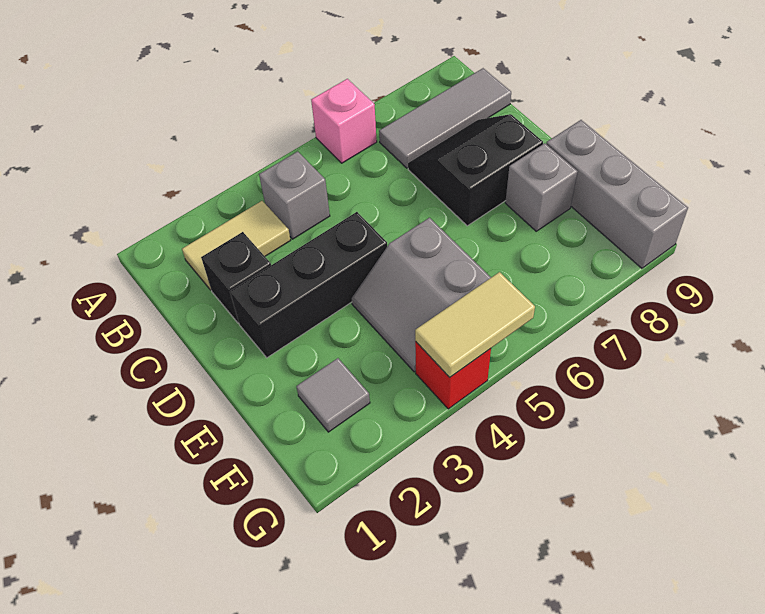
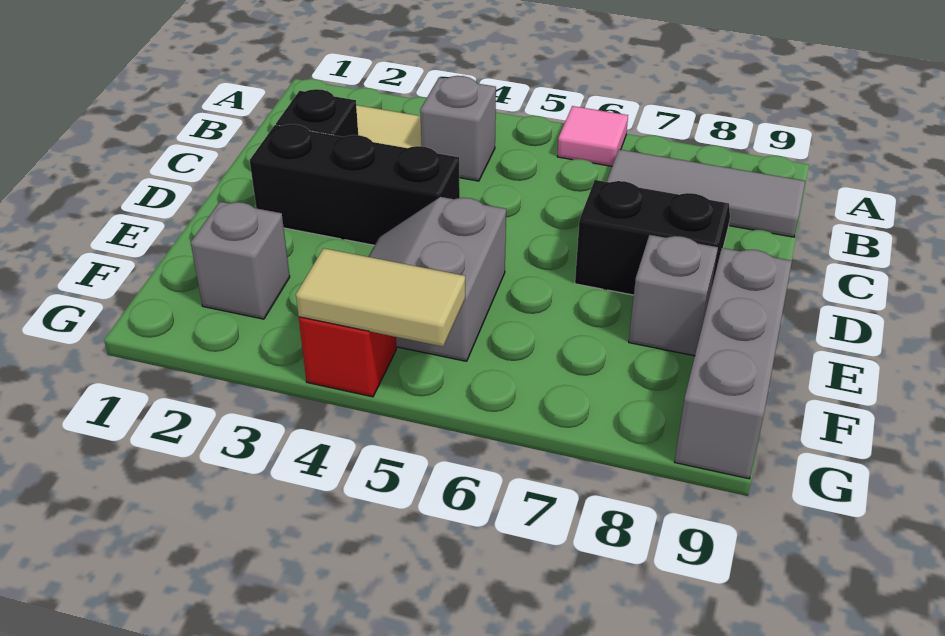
pink 1x1 brick [311,79,377,163] -> pink 1x1 tile [557,106,628,166]
grey 1x1 tile [296,358,370,432] -> grey 1x1 brick [191,202,290,319]

